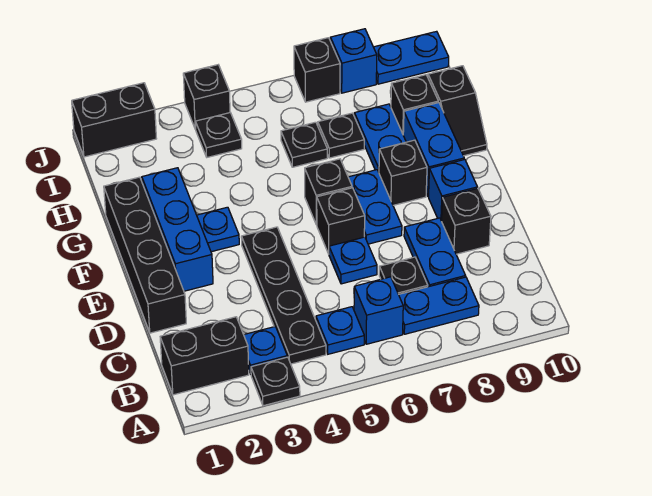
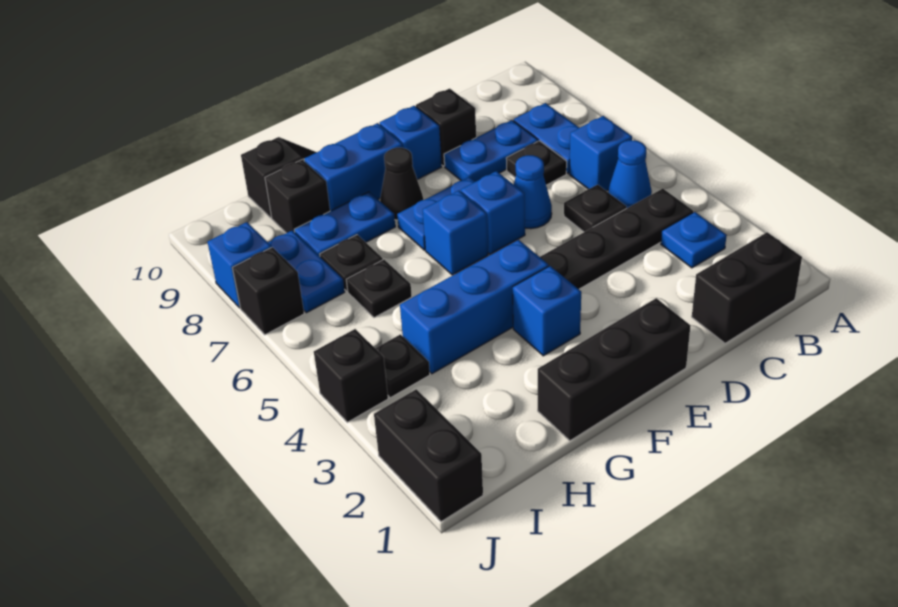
black 1x1 plate [251,357,300,406] -> black 1x1 plate moved to [564,185,627,232]
black 1x2 brick [160,317,249,395] -> black 1x2 brick turned to [692,232,802,343]
blue 1x1 plate [316,307,364,354] -> blue 1x1 cone [608,140,652,208]
black 1x4 brick [104,177,186,333] -> black 1x3 brick [538,298,690,441]
blue 1x1 plate [329,237,377,284] -> blue 1x1 cone [514,155,552,229]
blue 1x3 brick [142,168,213,291] -> blue 1x3 brick moved to [400,240,549,374]
black 1x1 brick [317,188,365,254] -> blue 1x1 brick [461,171,525,254]
blue 1x1 plate [197,207,239,252] -> blue 1x1 brick [513,266,581,356]
black 1x1 brick [305,159,352,225] -> blue 1x1 brick [423,191,488,275]
black 1x1 brick [379,140,427,205] -> black 1x1 cone [380,148,423,220]
blue 1x2 plate [374,31,449,84] -> blue 1x2 plate moved to [268,230,345,313]

